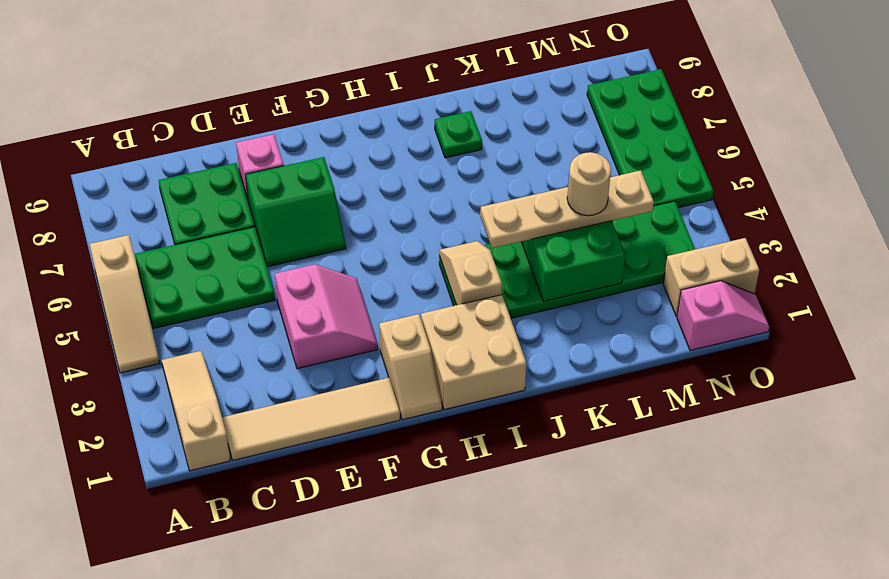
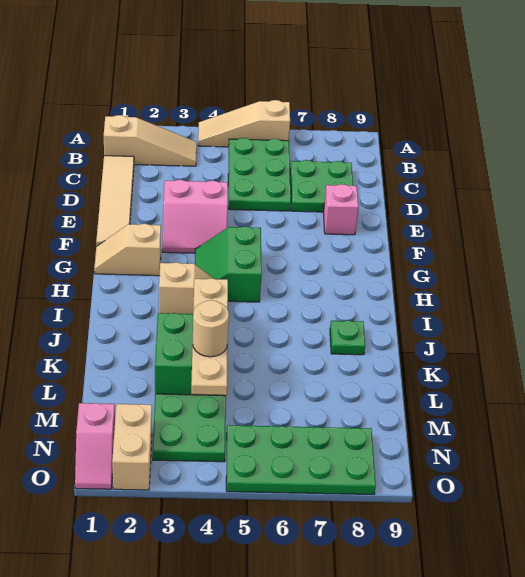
green 2x2 slope [246,157,346,267] -> green 2x2 slope moved to [195,226,262,302]
tan 2x2 brick [421,295,527,410] -> none

